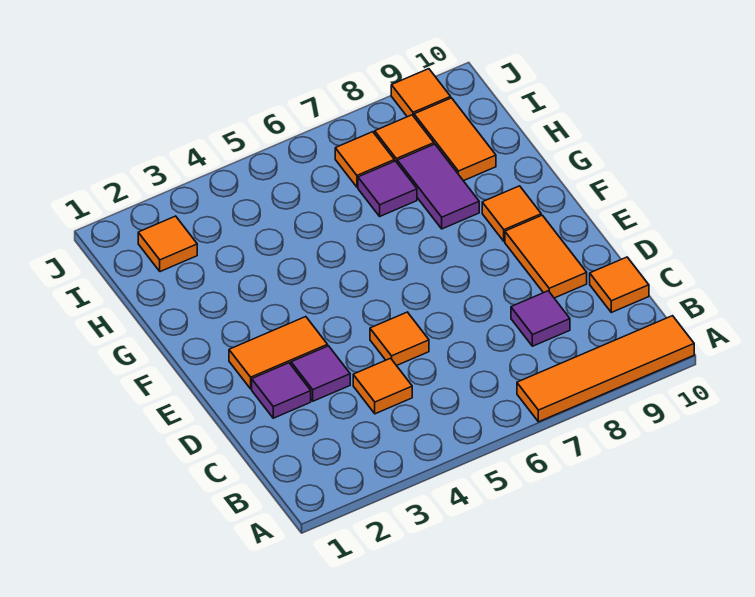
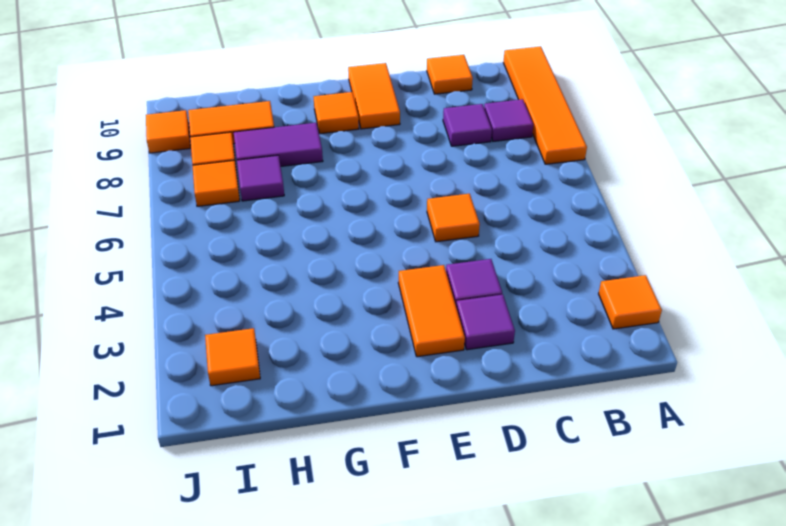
none -> purple 1x1 tile [484,99,533,141]
orange 1x1 tile [353,358,412,414] -> orange 1x1 tile moved to [599,275,662,329]
orange 1x2 tile [505,215,587,298] -> orange 1x2 tile turned to [348,63,400,129]

